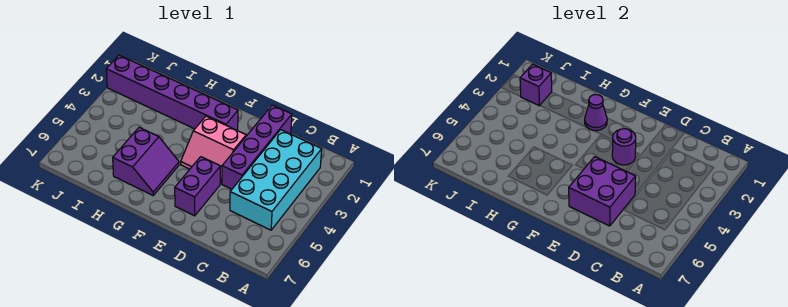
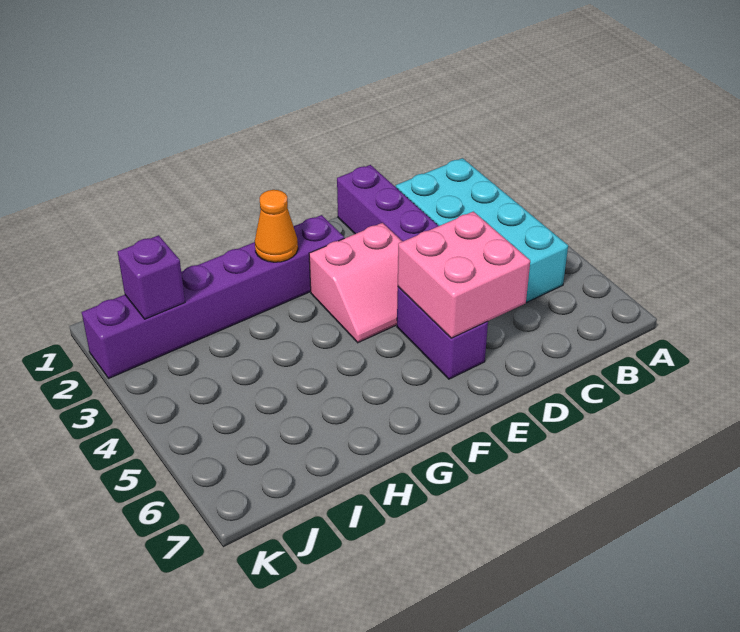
purple 2x2 brick [569,157,636,226] -> pink 2x2 brick [398,212,530,338]
purple 1x1 round brick [612,129,636,165] -> none
purple 1x1 cone [585,95,607,131] -> orange 1x1 cone [255,190,298,262]
purple 2x2 slope [113,127,179,195] -> none

